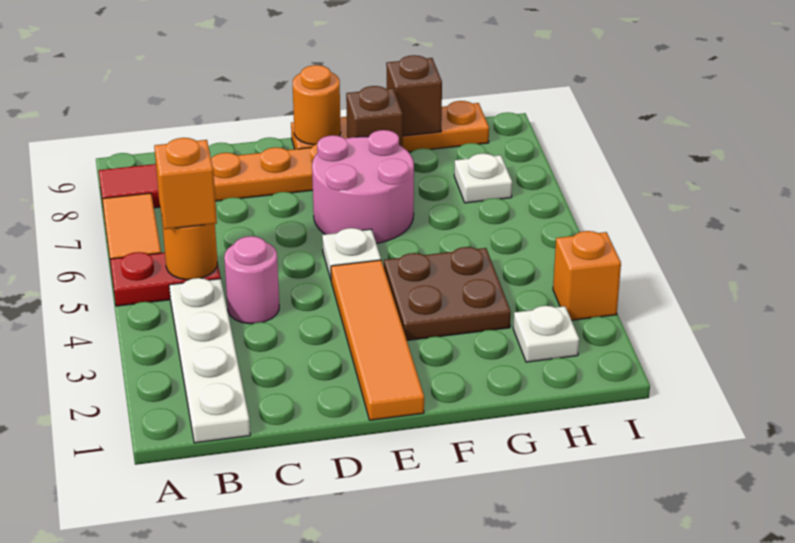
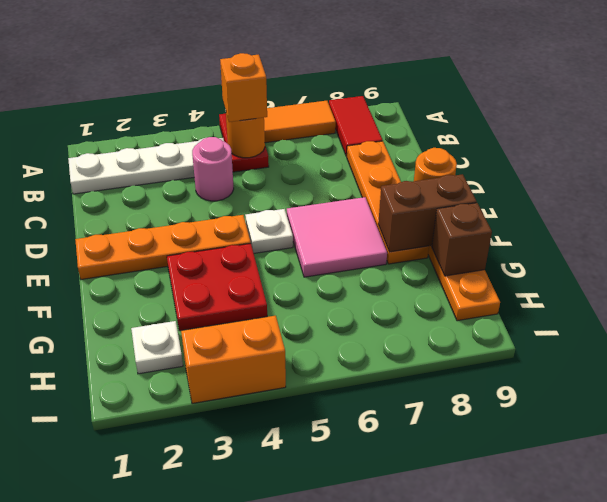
orange 1x4 tile [331,260,424,420] -> orange 1x4 plate [75,215,251,279]
pink 2x2 round brick [312,130,414,243] -> pink 2x2 tile [287,197,387,277]
brown 2x2 plate [384,247,511,340] -> red 2x2 plate [167,244,267,331]
brown 1x1 brick [346,86,403,147] -> brown 1x2 brick [378,174,477,252]
white 1x1 plate [454,153,512,203] -> none
orange 1x1 brick [553,231,621,320] -> orange 1x2 brick [181,316,286,404]

